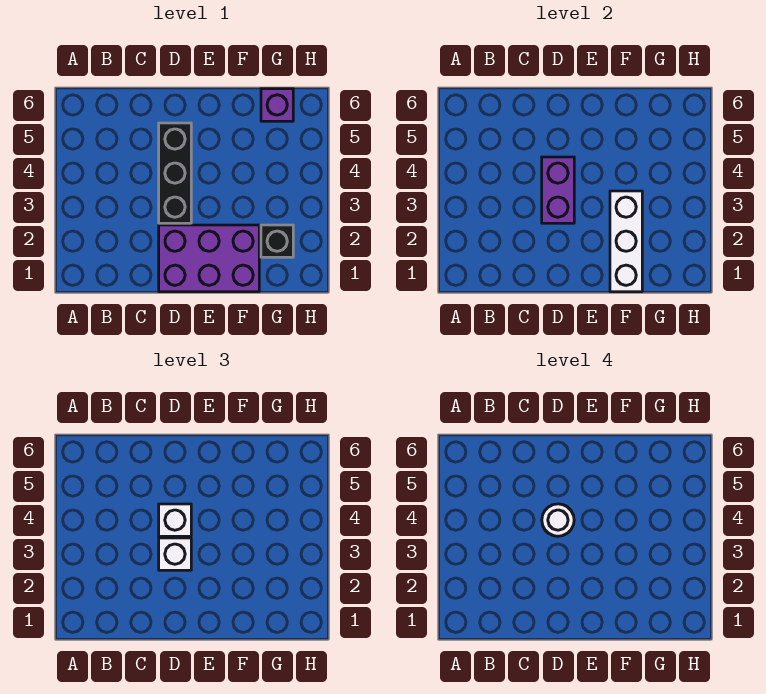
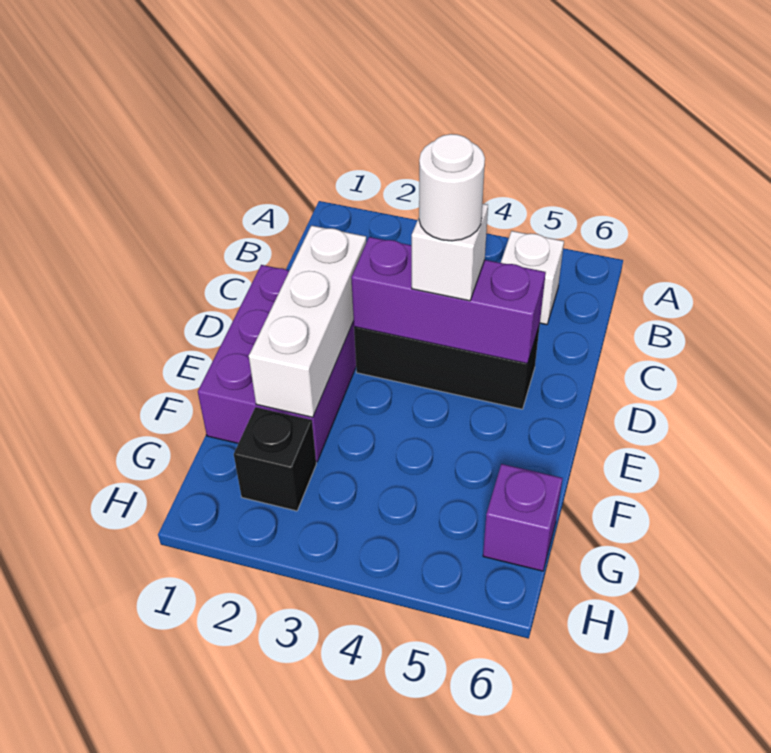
purple 1x2 brick [542,157,574,223] -> purple 1x3 brick [351,237,546,364]
white 1x1 brick [159,538,191,570] -> white 1x1 brick moved to [501,231,564,325]
white 1x3 brick [610,191,642,292] -> white 1x3 brick turned to [249,225,366,417]

